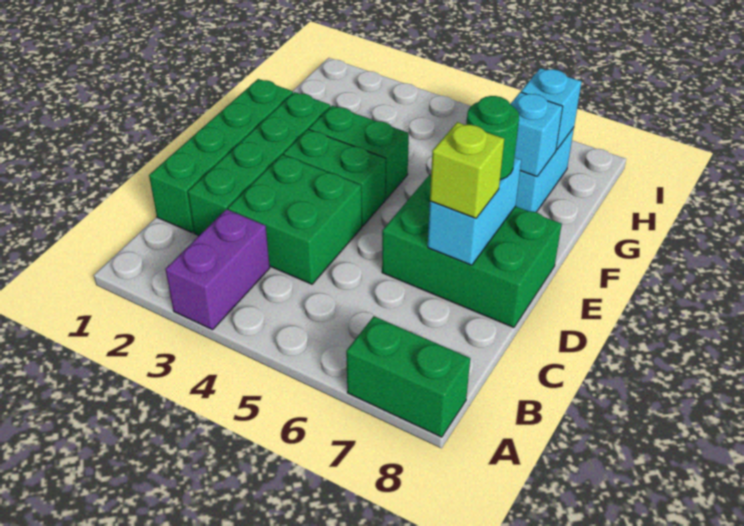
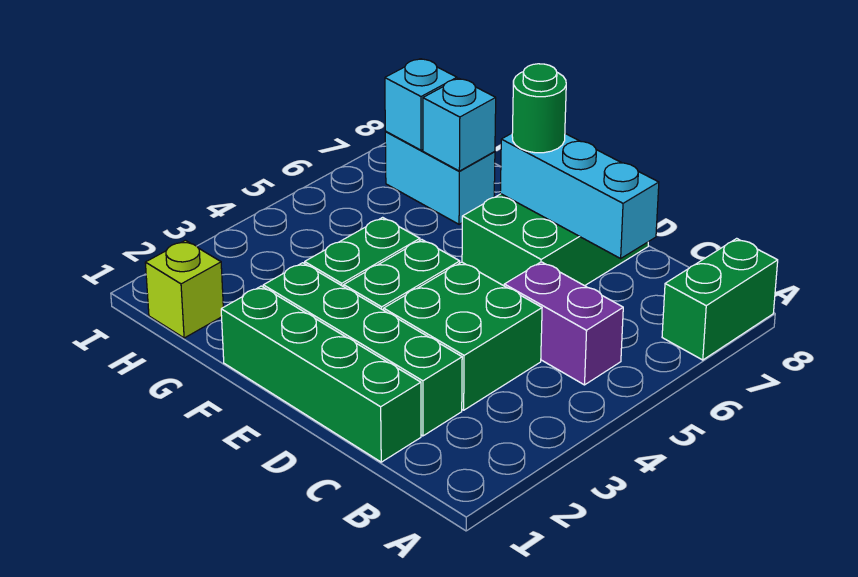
purple 1x2 brick [165,209,270,330] -> purple 1x2 brick moved to [504,262,623,385]
cyan 1x2 brick [428,158,521,265] -> cyan 1x3 brick [500,133,659,258]
lime 1x1 brick [430,122,504,218] -> lime 1x1 brick moved to [145,240,223,338]

